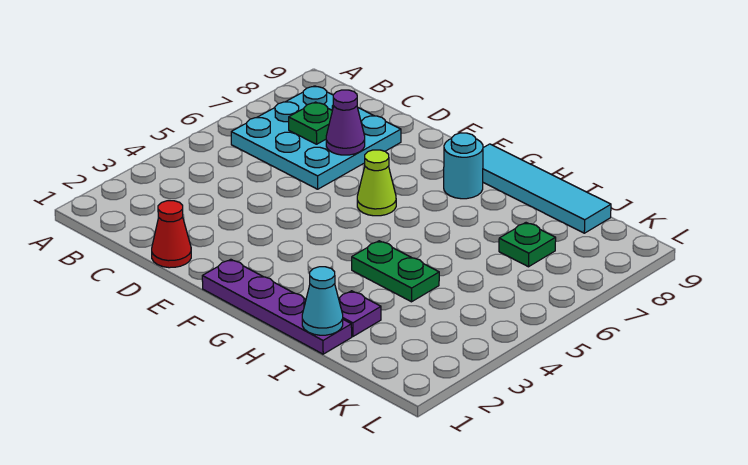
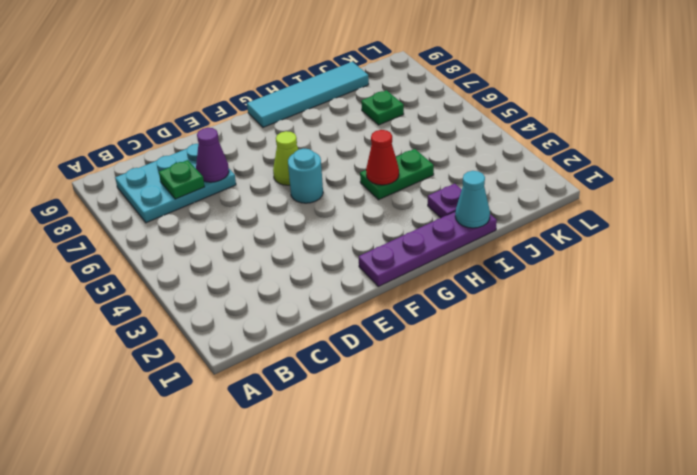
cyan 3x3 plate [231,86,401,189] -> cyan 2x3 plate [115,144,236,223]
red 1x1 cone [152,201,191,268] -> red 1x1 cone moved to [366,130,399,185]
cyan 1x1 round brick [444,133,483,199] -> cyan 1x1 round brick moved to [288,149,323,203]

